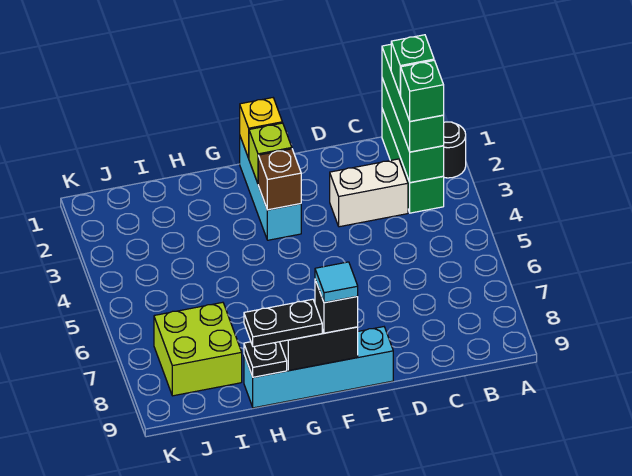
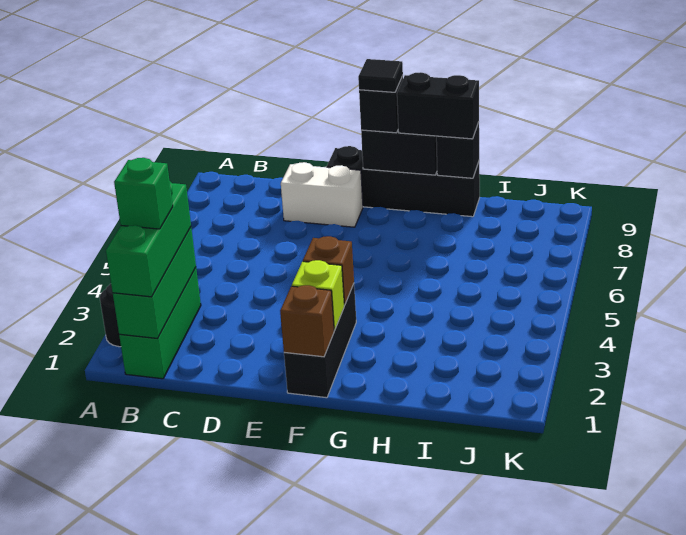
green 1x1 brick [400,61,444,121] -> none
white 1x2 brick [330,159,408,227] -> white 1x2 brick moved to [281,162,363,227]
cyan 1x4 brick [244,327,393,408] -> black 1x4 brick [327,146,480,217]
cyan 1x3 brick [240,137,301,240] -> black 1x3 brick [284,284,356,398]
yellow 1x1 brick [240,98,282,158] -> brown 1x1 brick [280,285,334,357]
cyan 1x1 tile [315,262,358,303] -> black 1x1 tile [358,59,403,92]
black 1x2 plate [244,299,322,347] -> black 1x2 brick [397,72,479,139]
black 1x1 plate [244,342,287,377] -> black 1x1 brick [436,122,479,178]
lime 2x2 brick [154,302,242,396] -> none

